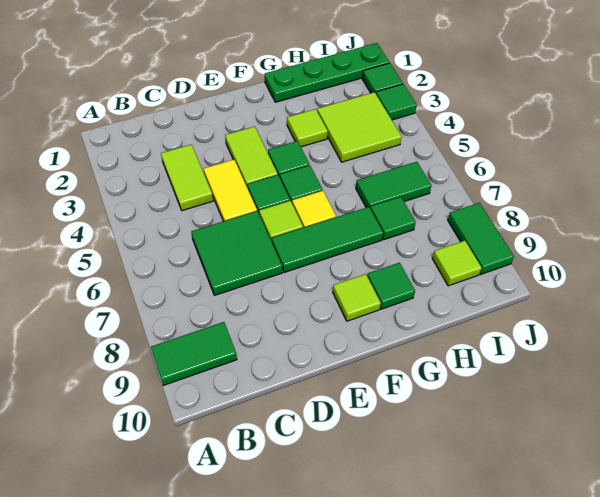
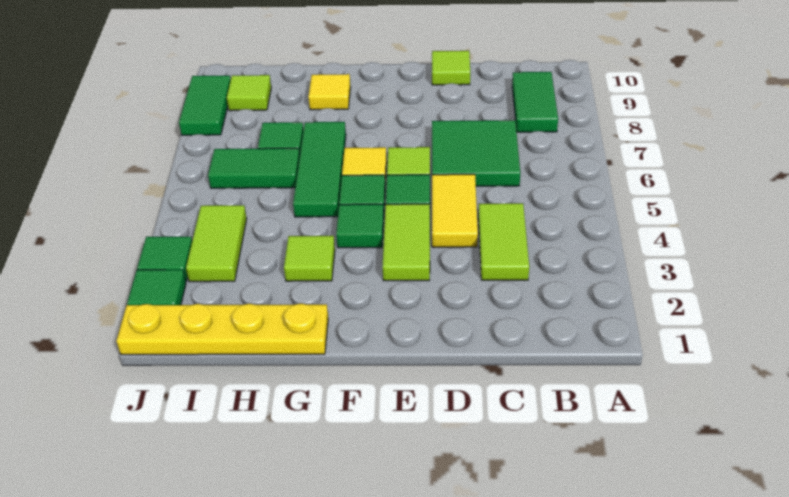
green 1x2 tile [151,322,237,385] -> green 1x2 tile turned to [512,72,558,132]
green 1x3 tile [272,207,383,273] -> green 1x3 tile turned to [293,122,346,217]
lime 1x1 tile [333,274,381,321] -> lime 1x1 tile moved to [432,51,470,85]
green 1x4 plate [265,43,389,102] -> yellow 1x4 plate [116,303,328,355]
green 1x1 tile [367,263,415,309] -> yellow 1x1 tile [308,74,351,110]
lime 2x2 tile [317,92,402,162] -> lime 1x2 tile [186,205,247,282]

